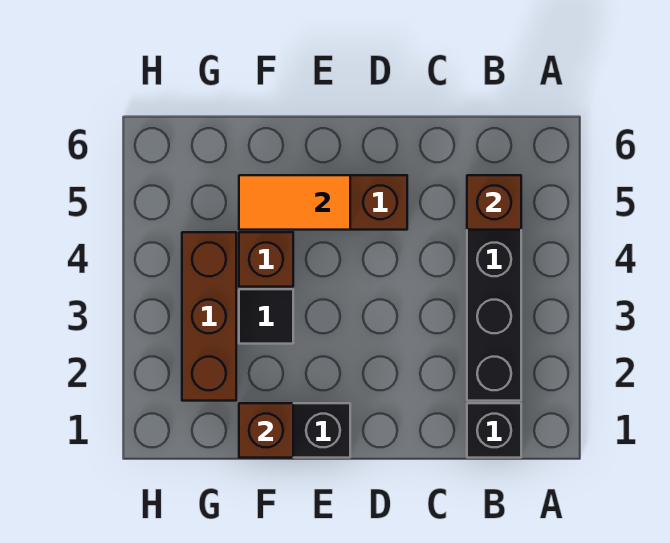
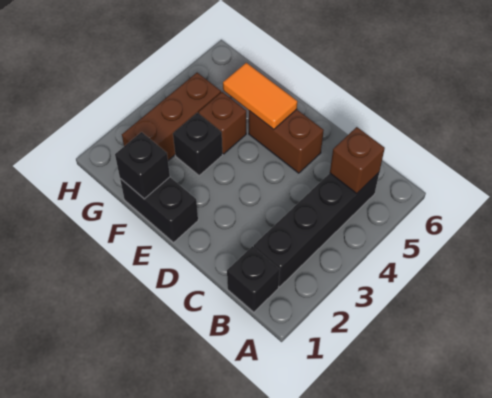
brown 1x1 brick [239,403,293,458] -> black 1x1 brick [115,132,170,199]
black 1x1 tile [239,289,293,344] -> black 1x1 brick [173,113,222,176]

